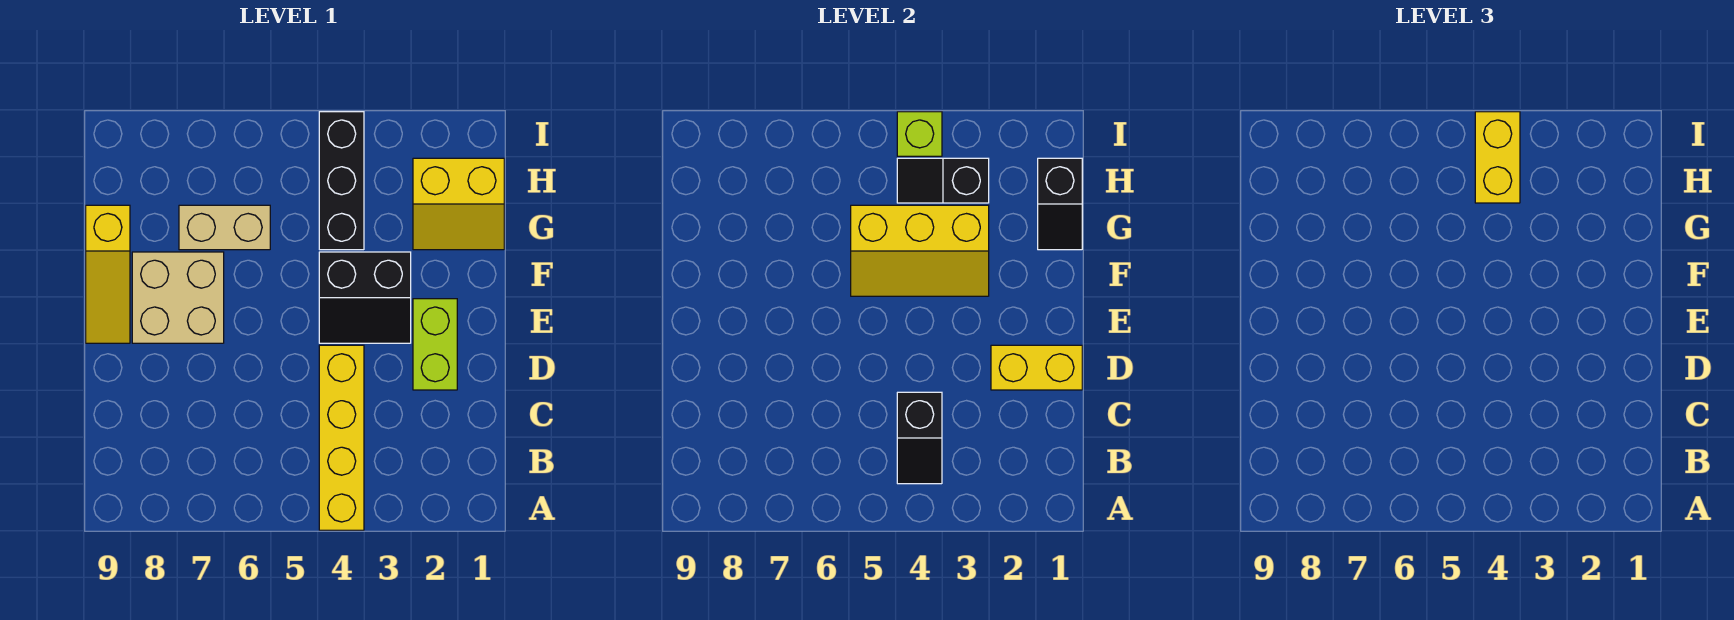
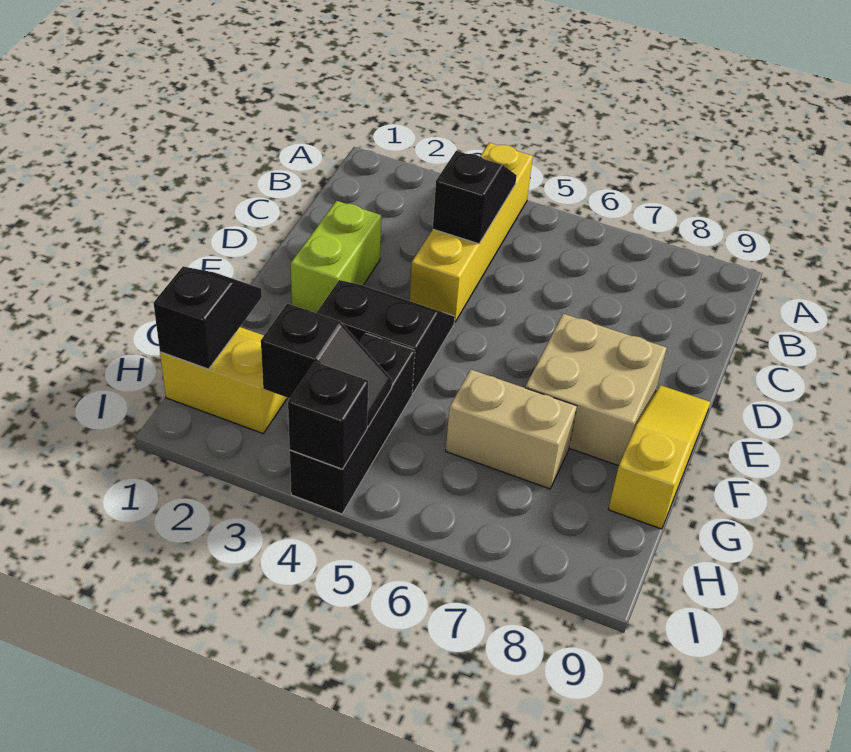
yellow 1x2 brick [991,345,1082,390] -> none
yellow 2x3 slope [851,205,989,296] -> none
yellow 1x2 brick [1475,112,1520,203] -> none
lime 1x1 brick [897,112,942,156] -> black 1x1 brick [288,362,368,469]

